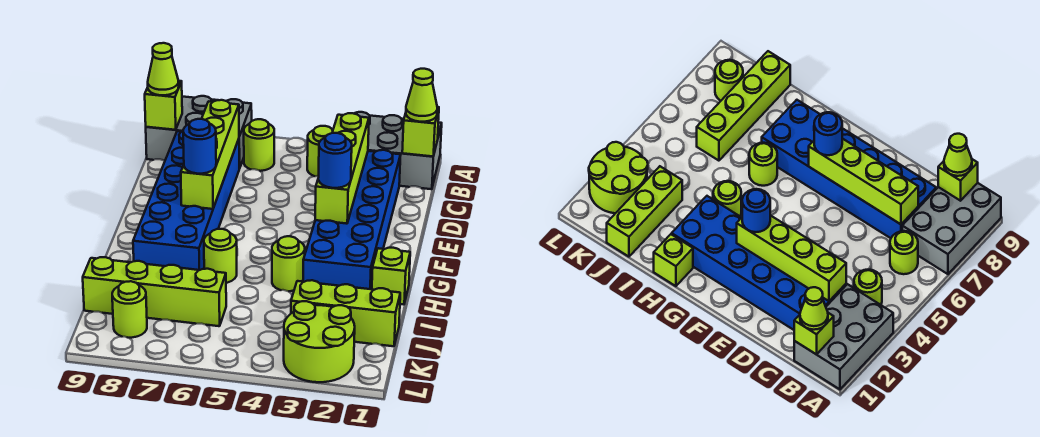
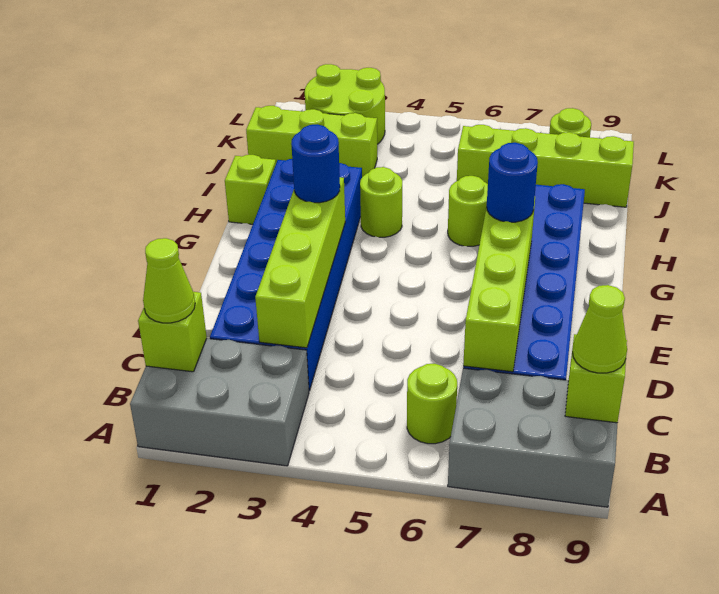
lime 1x1 round brick [307,126,333,176] -> none

